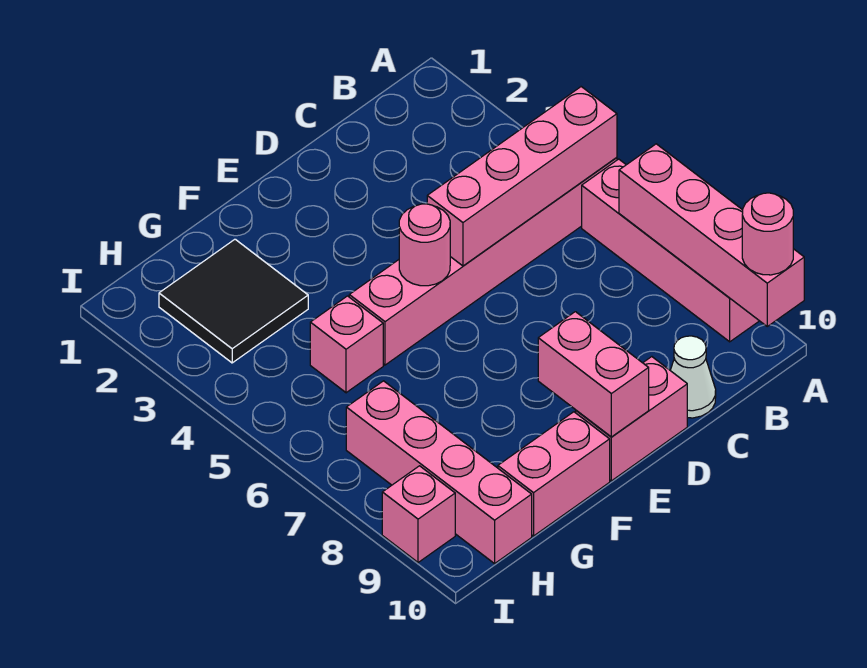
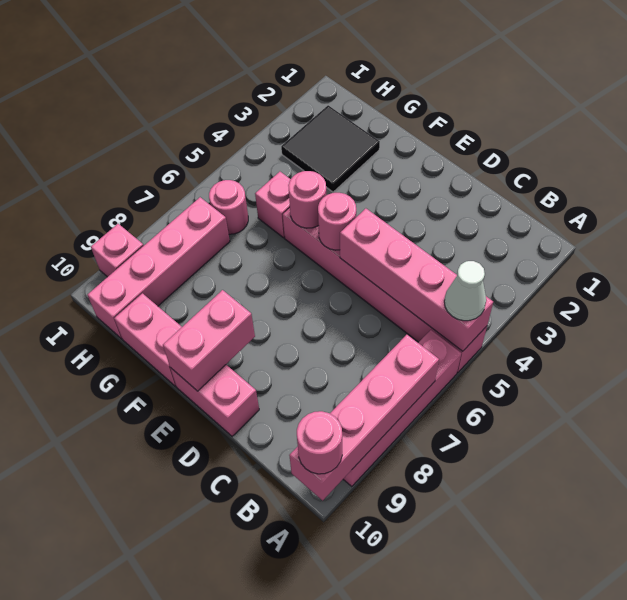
white 1x1 cone [670,336,716,418] -> white 1x1 cone moved to [444,261,486,321]
none -> pink 1x1 round brick [288,171,326,228]
none -> pink 1x1 round brick [209,180,248,234]

